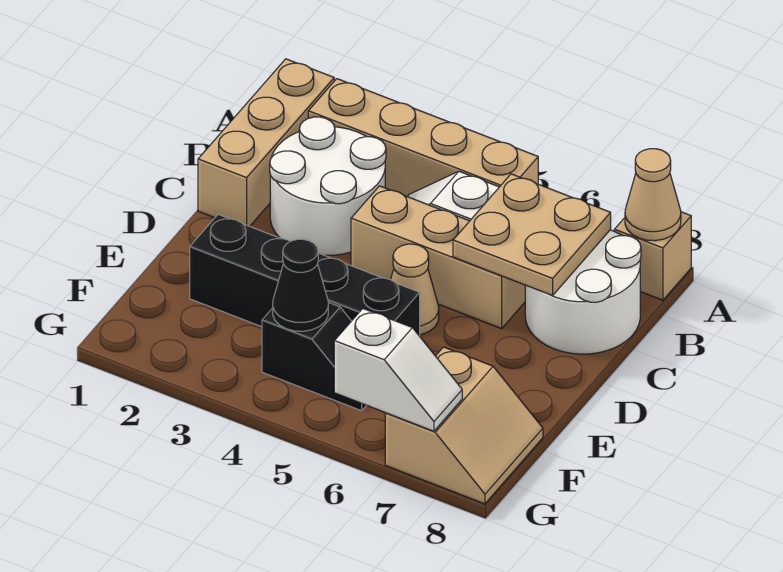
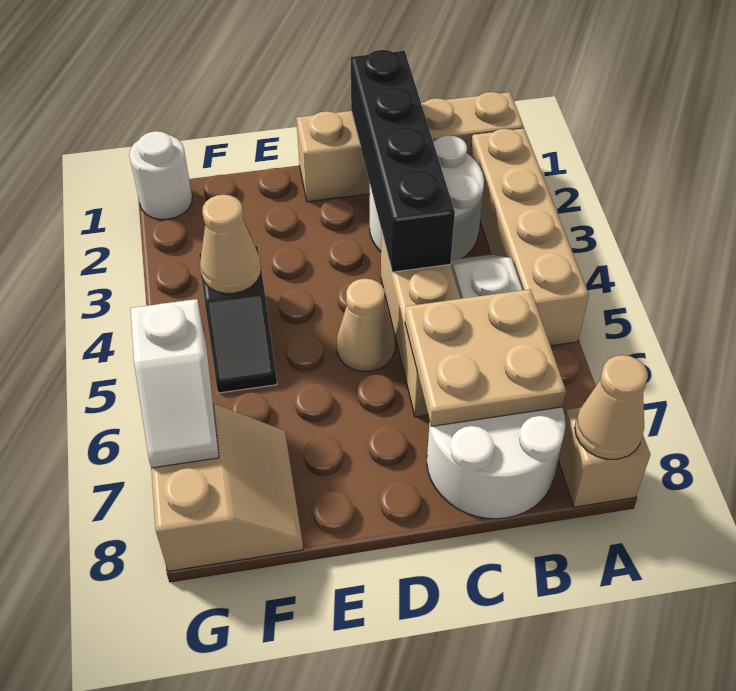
tan 1x3 brick [198,59,334,226] -> tan 1x4 brick [296,92,524,202]
black 1x4 brick [190,214,420,336] -> black 1x4 brick moved to [350,50,455,272]
black 1x1 cone [273,239,328,331] -> tan 1x1 cone [200,195,261,293]
tan 2x2 slope [385,347,543,504] -> tan 2x2 slope turned to [151,404,303,571]
none -> white 1x1 round brick [129,131,192,219]

